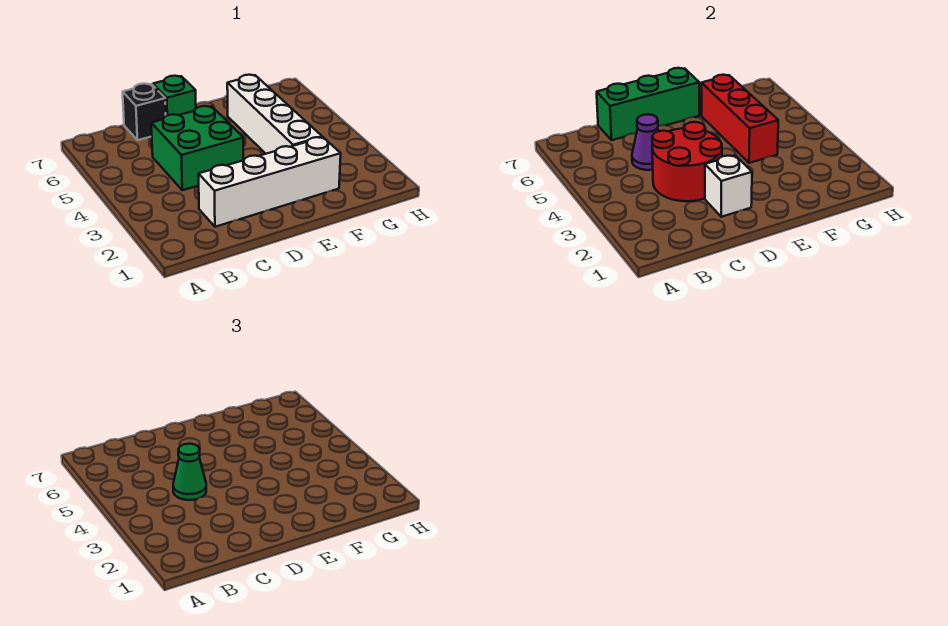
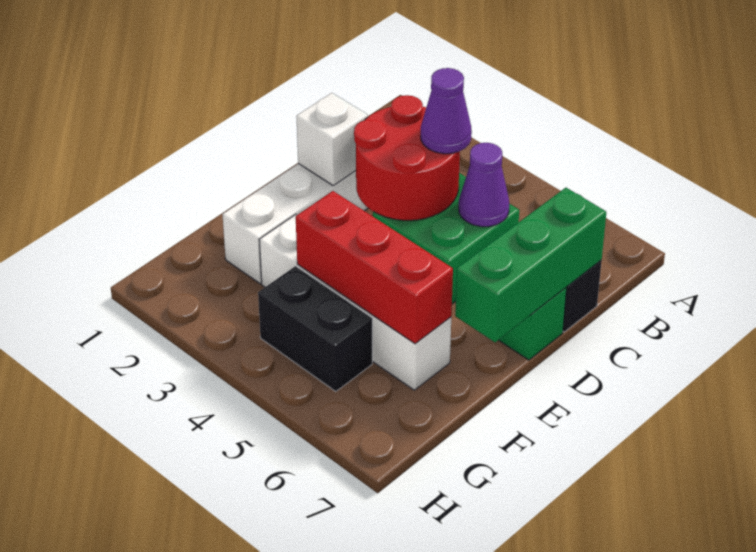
green 1x1 cone [173,444,206,500] -> purple 1x1 cone [421,68,472,154]
none -> black 1x2 brick [258,266,372,391]

